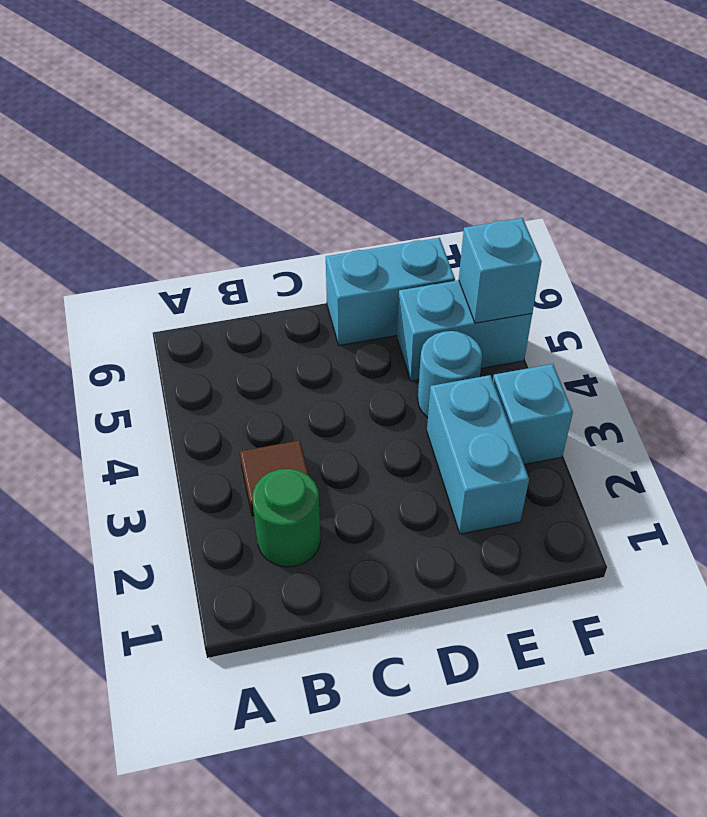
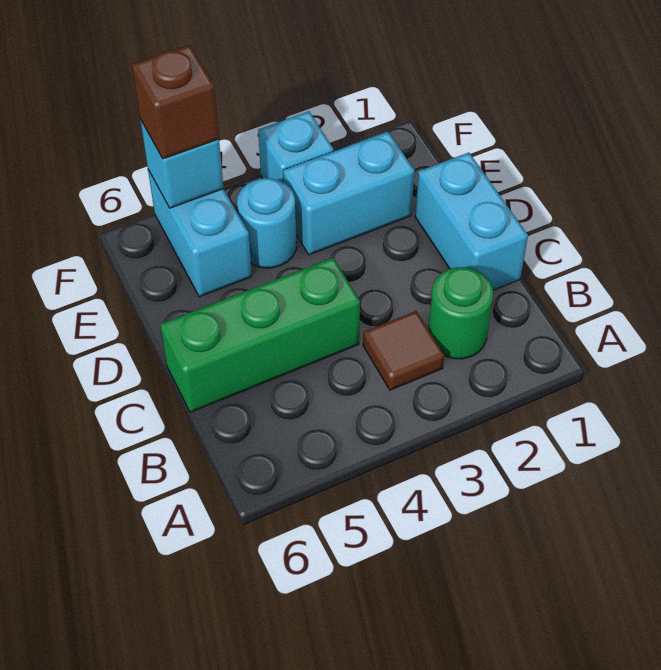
none -> green 1x3 brick [160,258,360,412]
cyan 1x2 brick [326,238,455,345] -> cyan 1x2 brick moved to [415,153,528,290]
none -> brown 1x1 brick [132,45,219,159]

